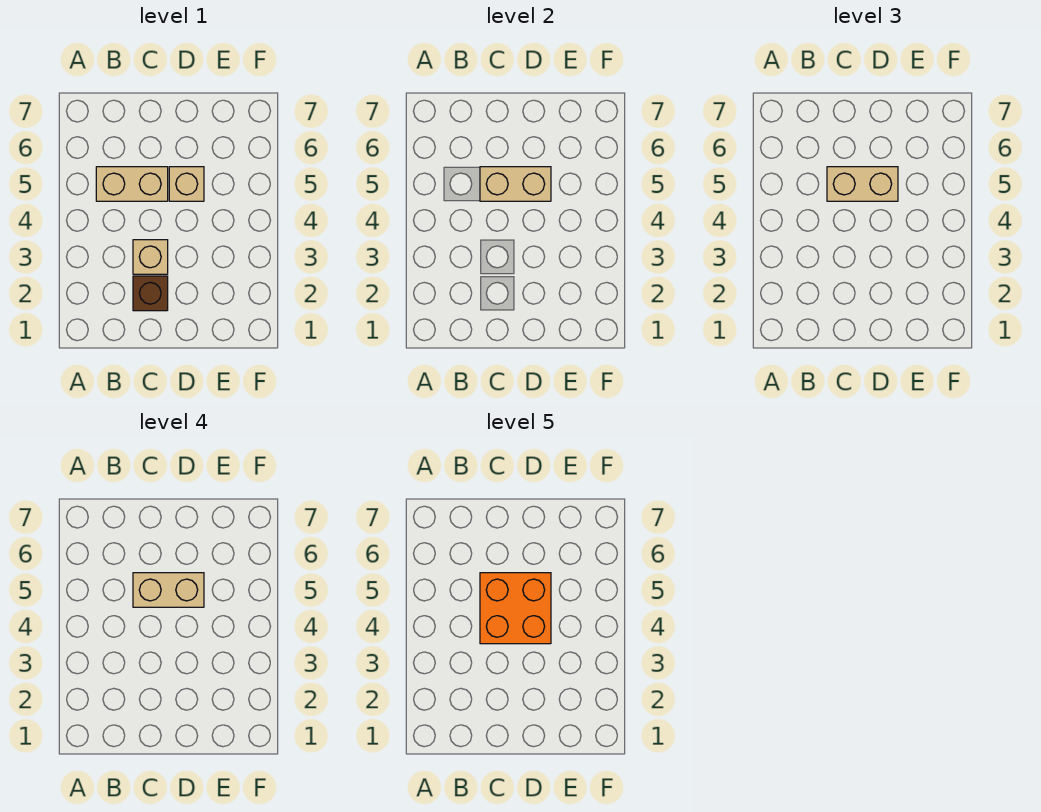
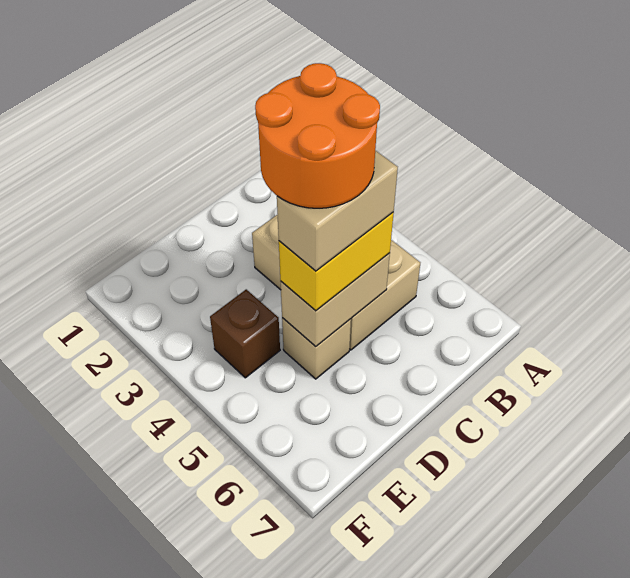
brown 1x1 brick [133,276,168,311] -> brown 1x1 brick moved to [210,289,280,378]
orange 2x2 brick [480,573,551,644] -> orange 2x2 round brick [255,63,380,208]
tan 1x2 brick [827,167,898,201] -> yellow 1x2 brick [279,212,394,311]

